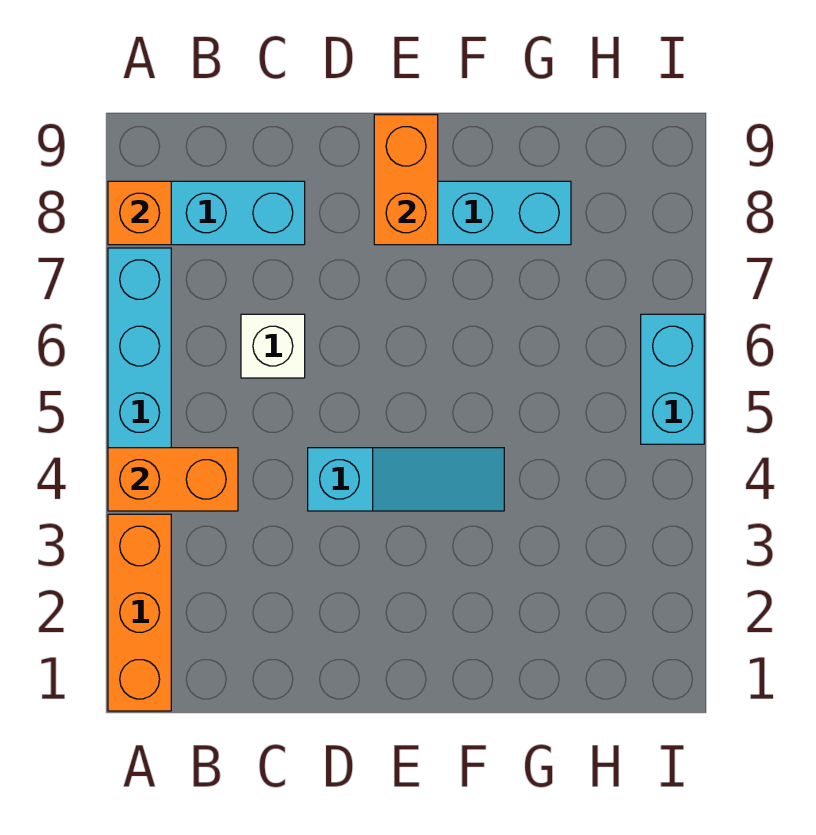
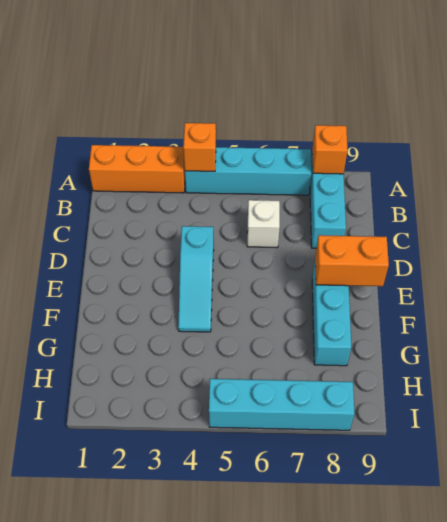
orange 1x2 brick [108,448,238,511] -> orange 1x1 brick [183,123,216,171]
cyan 1x2 brick [641,314,704,444] -> cyan 1x4 brick [209,379,355,430]

